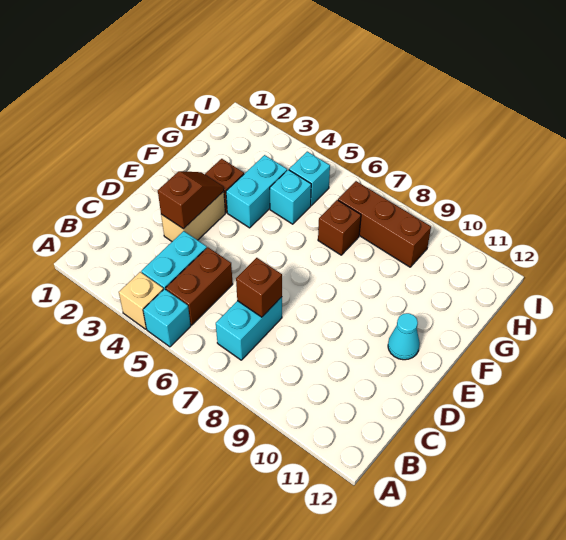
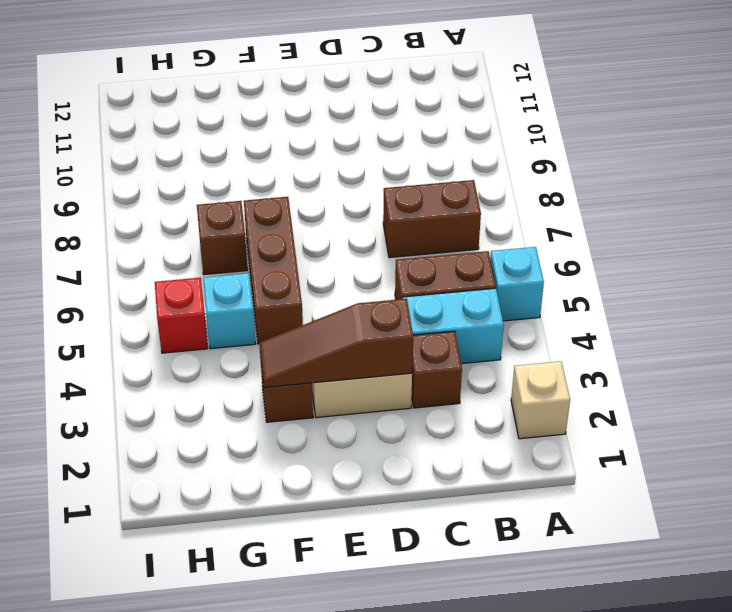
tan 1x1 brick [119,272,163,329] -> tan 1x1 brick moved to [511,361,570,439]
cyan 1x2 brick [216,297,282,360] -> brown 1x2 brick [383,180,481,258]
brown 1x1 brick [236,258,282,317] -> brown 1x1 brick moved to [412,331,462,408]
brown 1x2 slope [158,171,224,229] -> brown 1x3 slope [259,299,413,387]
cyan 1x1 cone [388,313,420,360] -> none
cyan 1x2 brick [226,155,287,228] -> none
cyan 1x1 brick [289,152,330,205] -> red 1x1 brick [155,278,208,353]
brown 1x3 brick [338,181,431,267] -> brown 1x3 brick moved to [244,197,303,344]

